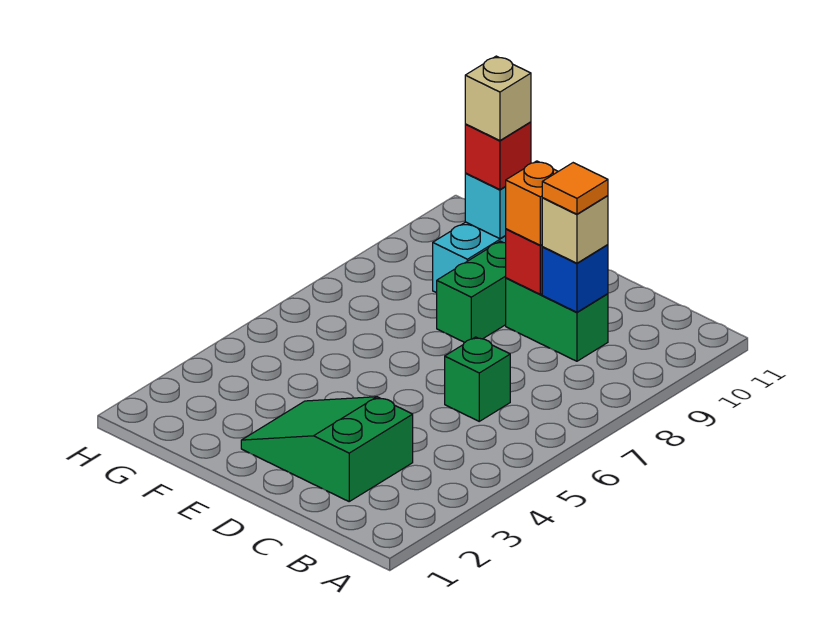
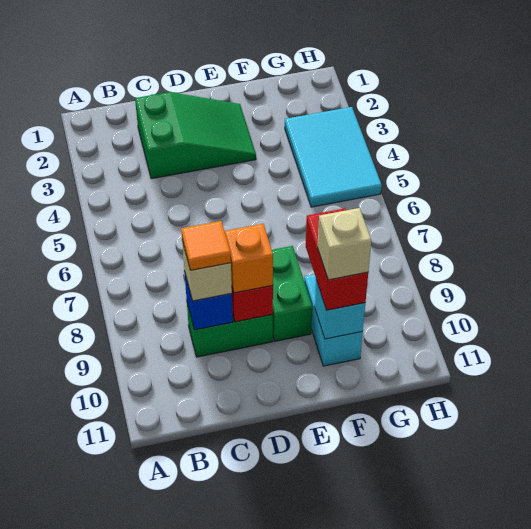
green 1x1 brick [445,337,510,421] -> none
red 1x1 brick [465,122,531,190] -> red 1x2 brick [306,208,368,310]
none -> cyan 2x3 tile [285,107,382,207]

